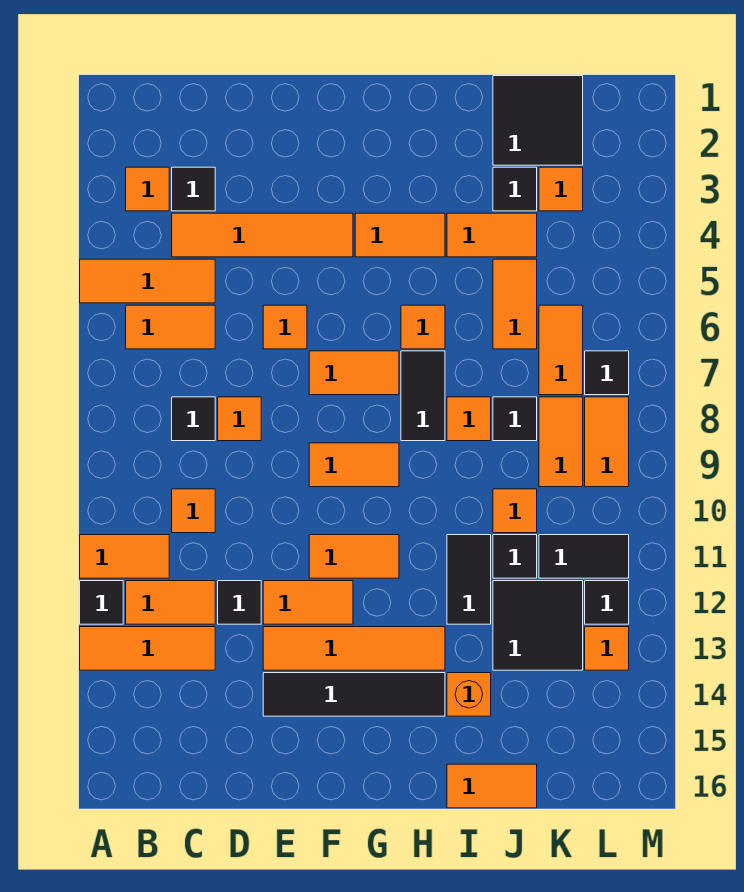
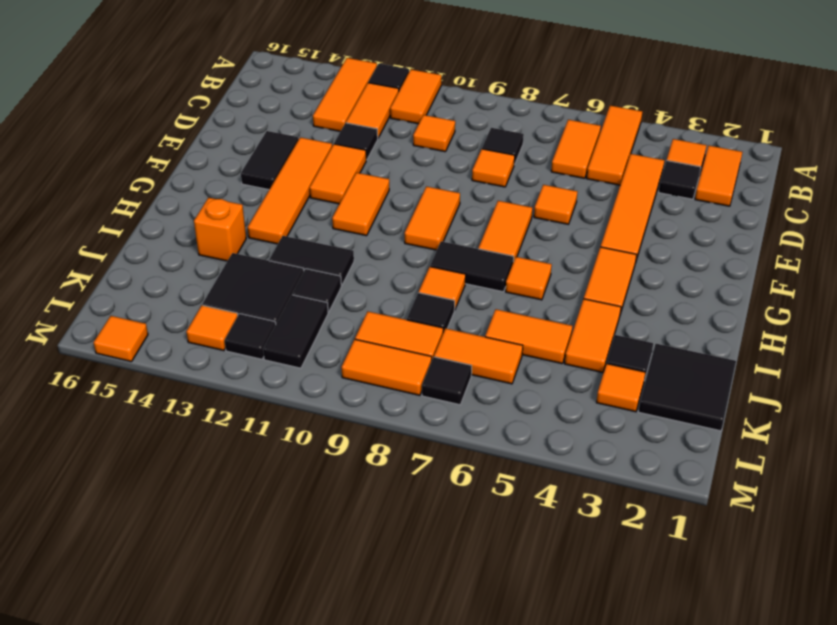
black 1x4 tile [263,673,445,716] -> black 1x2 tile [241,131,299,190]
orange 1x2 tile [447,764,537,808] -> orange 1x2 tile moved to [695,146,742,206]
orange 1x1 tile [493,489,537,533] -> orange 1x1 tile moved to [94,316,148,362]

